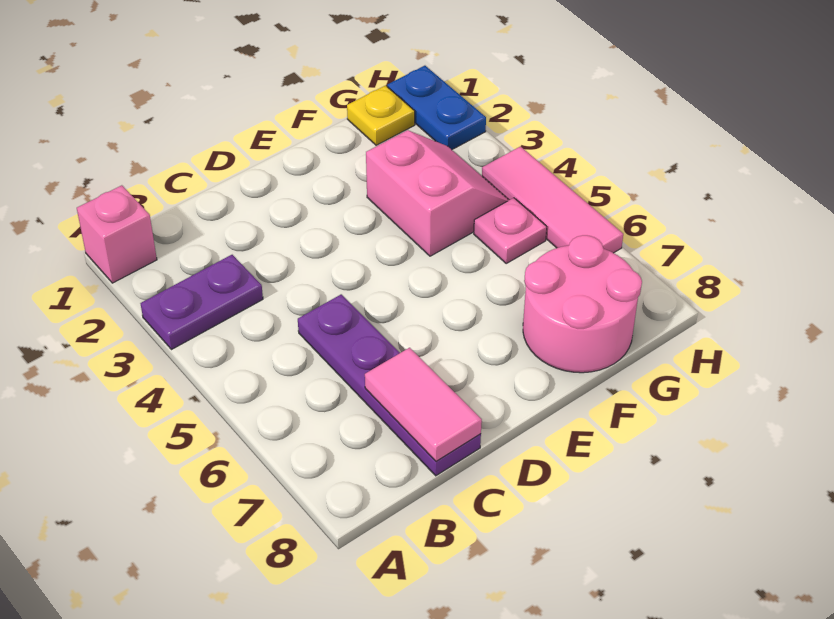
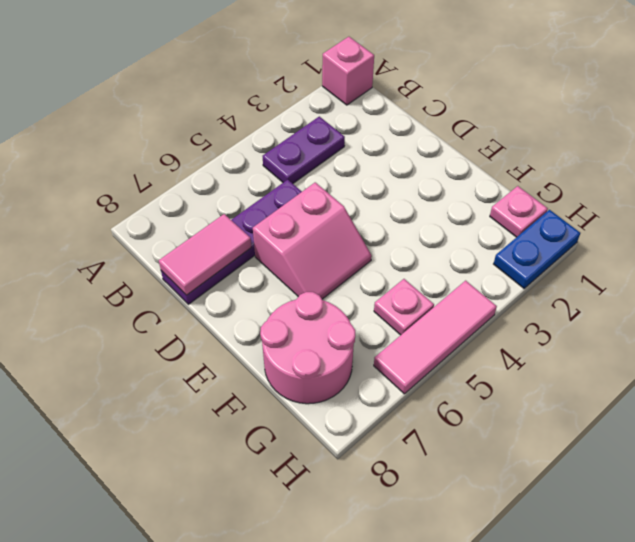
purple 1x2 plate [141,255,263,350] -> purple 1x2 plate turned to [263,116,345,184]
pink 2x2 slope [366,130,509,256] -> pink 2x2 slope moved to [253,182,372,299]
yellow 1x1 plate [347,86,415,145] -> pink 1x1 plate [490,186,548,237]

